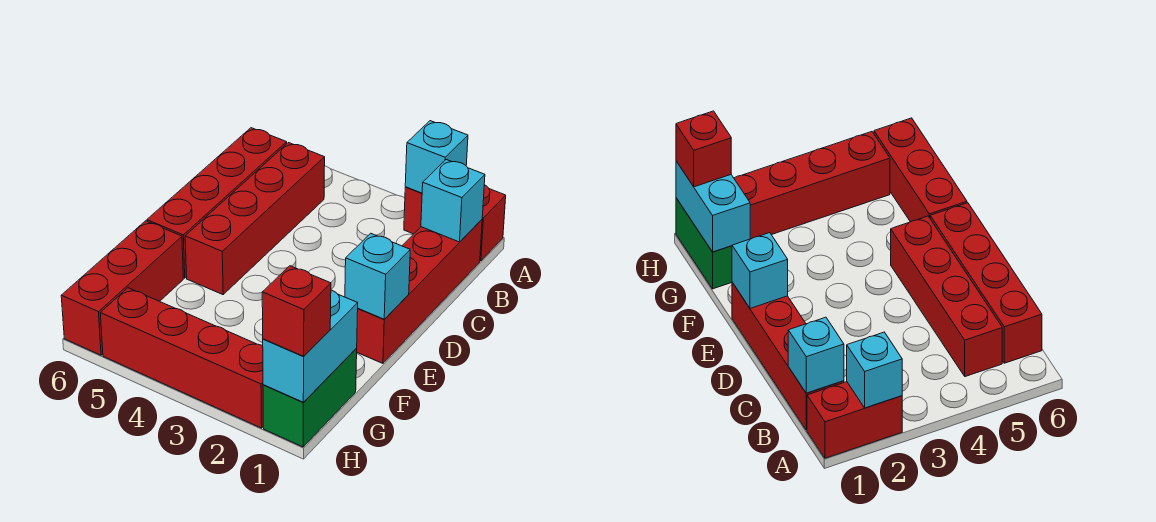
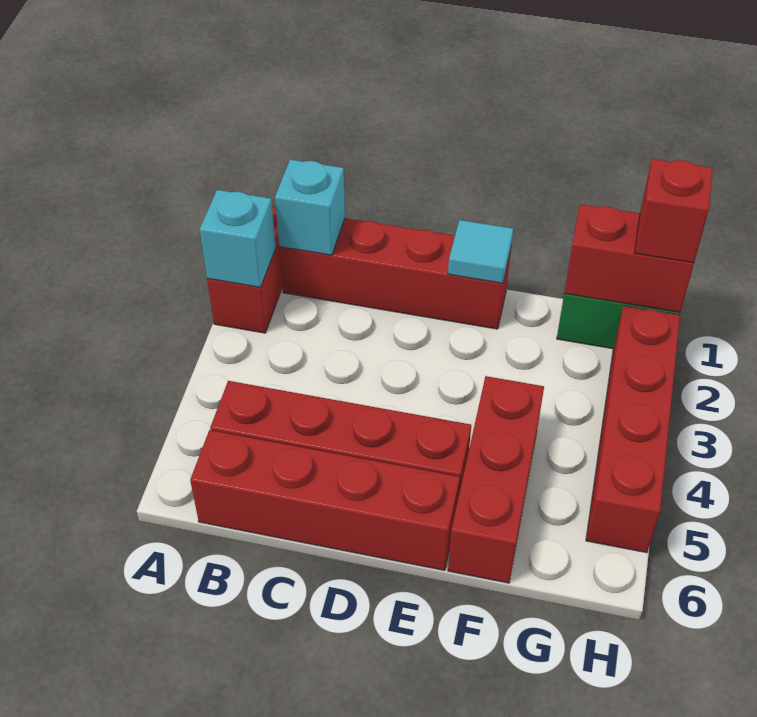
cyan 1x1 brick [345,233,410,319] -> cyan 1x1 tile [448,220,513,283]
red 1x3 brick [61,221,183,355] -> red 1x3 brick turned to [448,376,544,583]
cyan 1x2 brick [263,290,358,402] -> red 1x2 brick [564,204,694,312]

